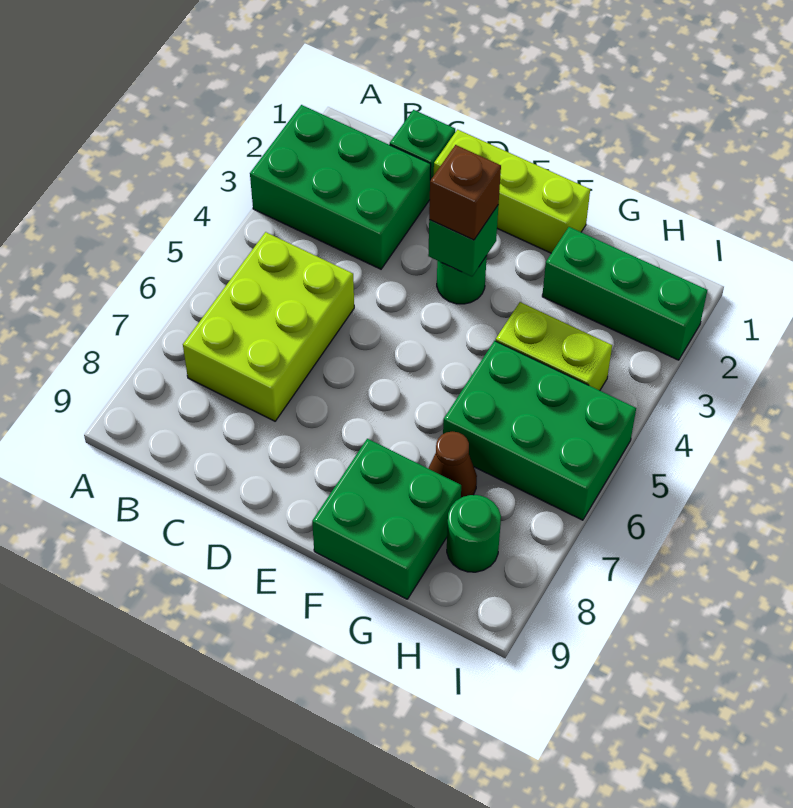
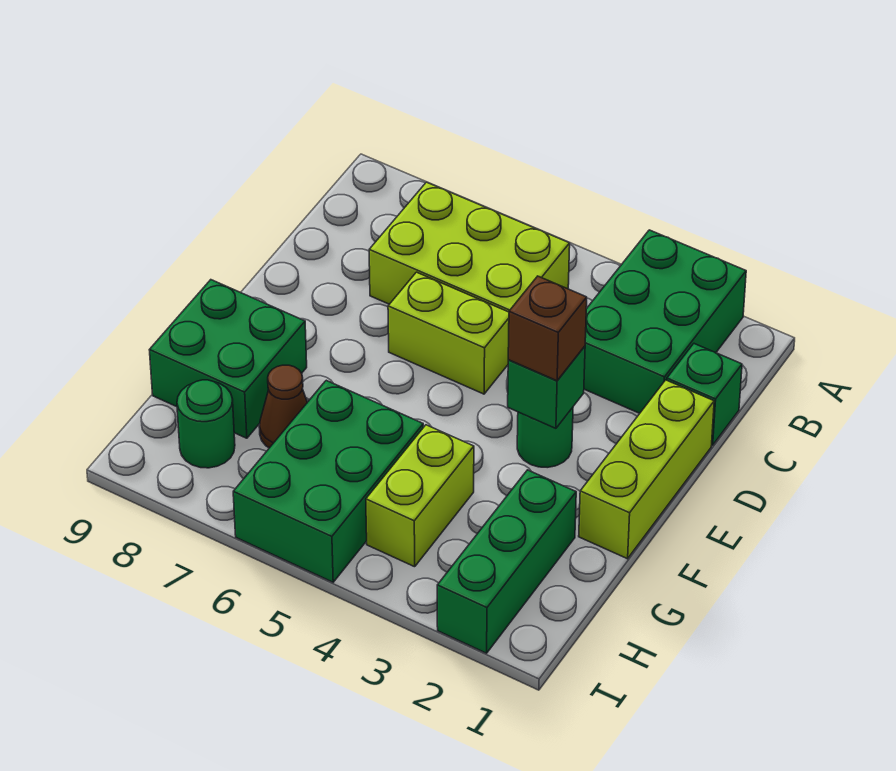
none -> lime 1x2 brick [388,272,509,394]

